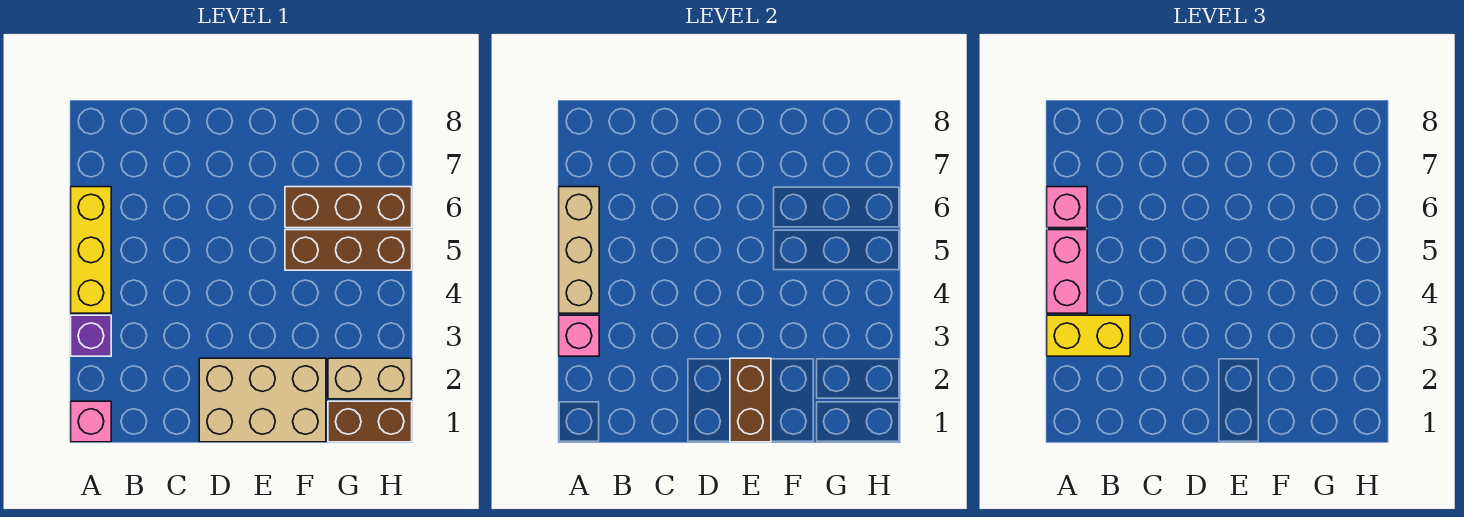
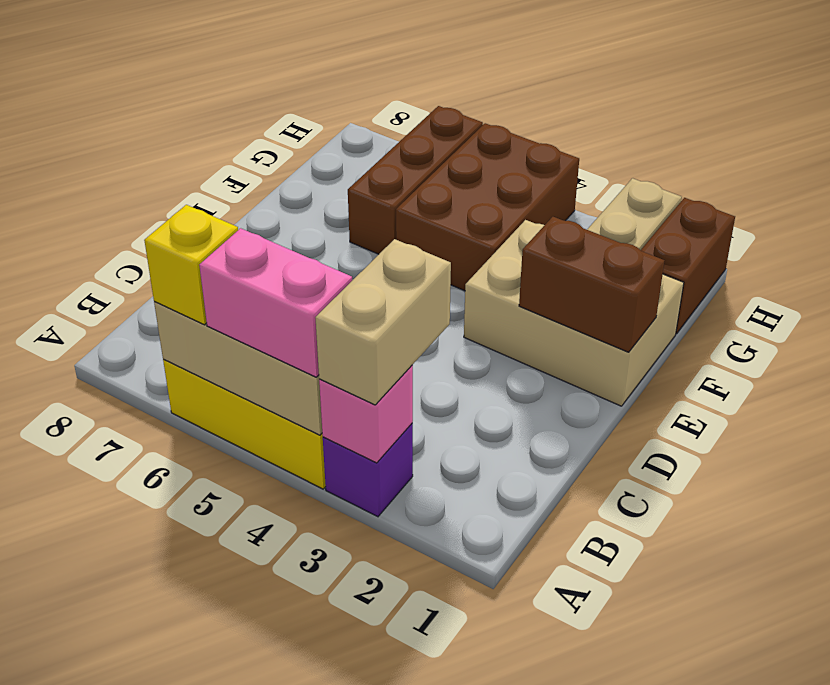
pink 1x1 brick [71,401,111,442] -> none
yellow 1x2 brick [1047,315,1130,356] -> tan 1x2 brick [315,239,451,405]
pink 1x1 brick [1047,187,1087,228] -> yellow 1x1 brick [144,205,238,325]
tan 2x3 brick [199,358,326,442] -> tan 2x3 brick turned to [464,220,684,406]
brown 1x3 brick [285,230,412,270] -> brown 2x3 brick [396,123,579,291]

